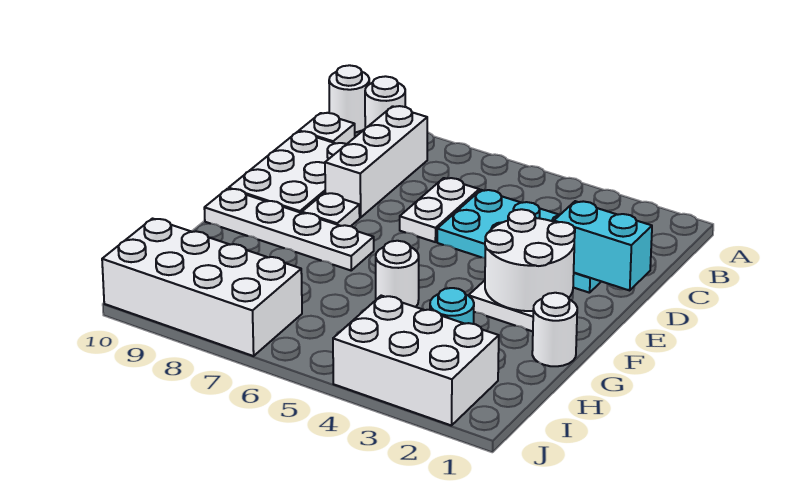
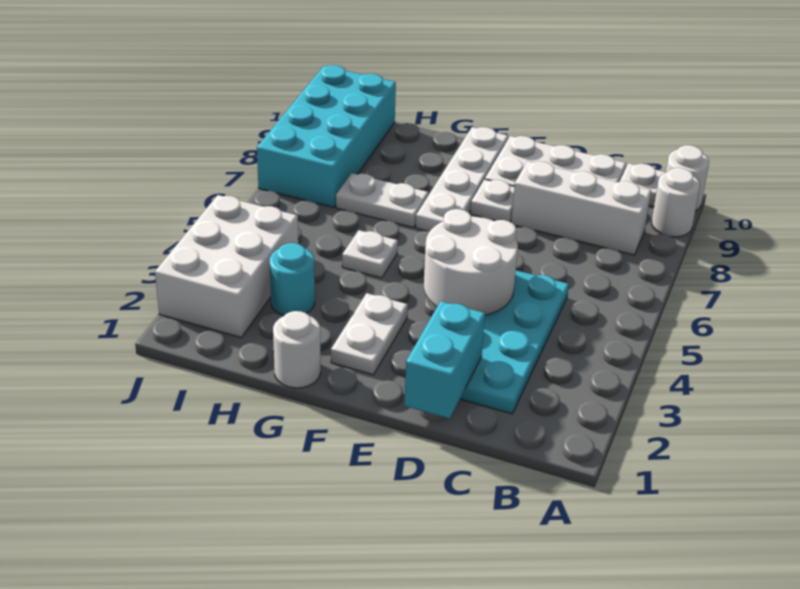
white 1x2 plate [400,178,479,242] -> white 1x2 plate moved to [336,173,428,228]
white 2x2 round brick [485,209,575,311] -> white 2x2 round brick moved to [424,209,518,315]
white 1x1 round brick [376,241,419,307] -> white 1x1 plate [342,230,398,278]
white 2x4 brick [102,219,302,356] -> cyan 2x4 brick [257,65,396,207]

